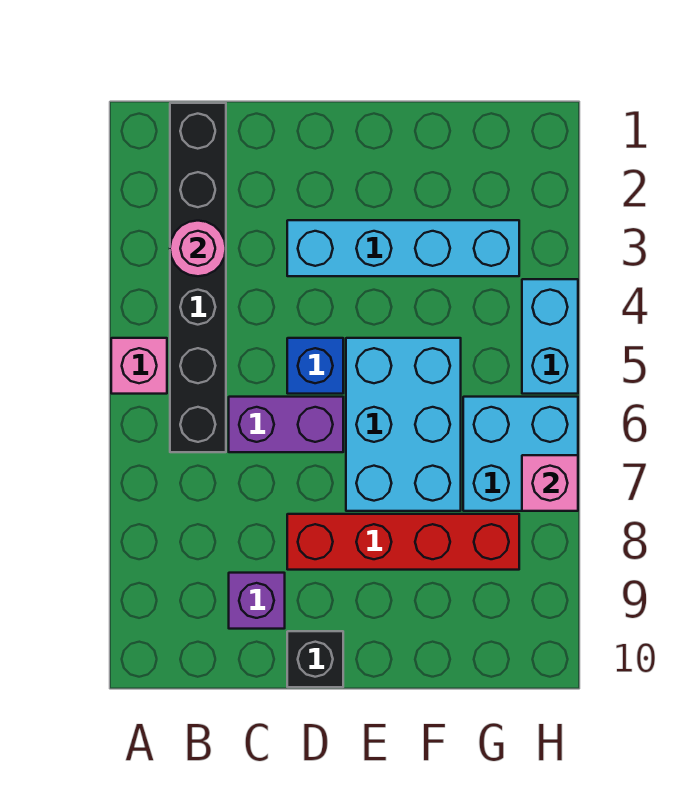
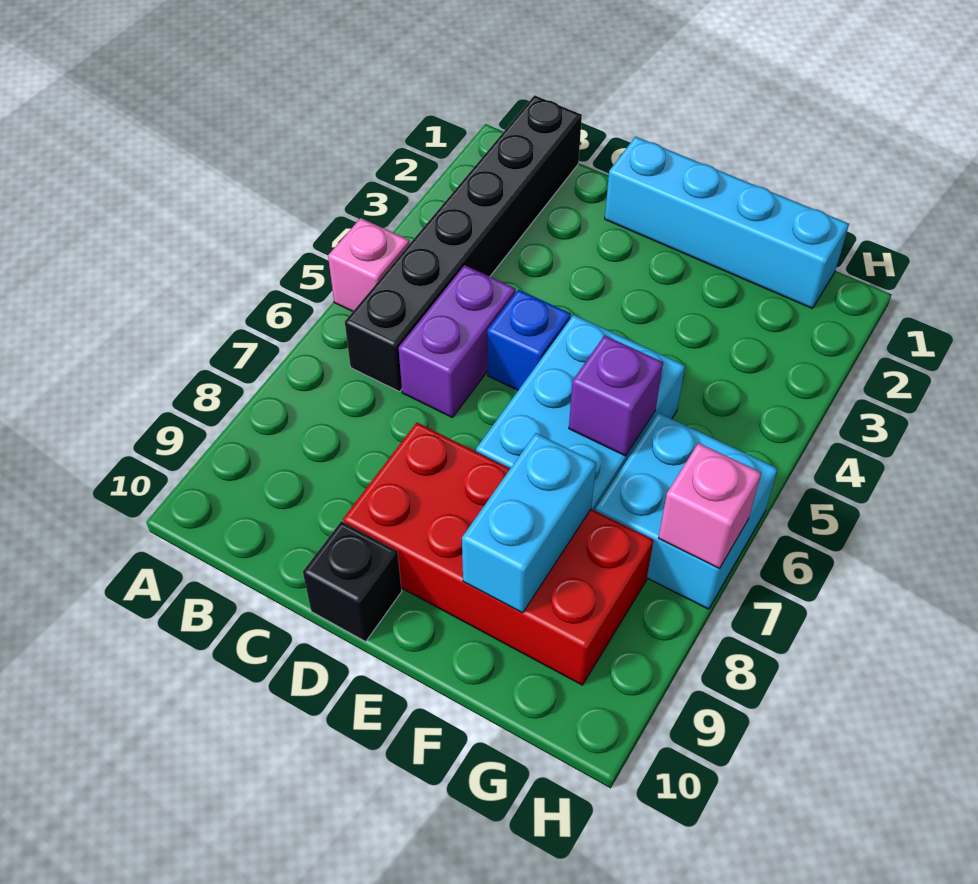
pink 1x1 round brick [170,221,226,276] -> none
purple 1x2 brick [229,397,343,452] -> purple 1x2 brick turned to [399,265,516,418]
purple 1x1 brick [229,573,285,629] -> purple 1x1 brick moved to [569,335,663,456]
cyan 1x4 brick [287,220,519,276] -> cyan 1x4 brick moved to [605,137,849,309]
red 1x4 brick [287,514,519,570] -> red 2x4 brick [343,423,654,685]
cyan 1x2 brick [522,279,578,394] -> cyan 1x2 brick moved to [462,433,596,613]

